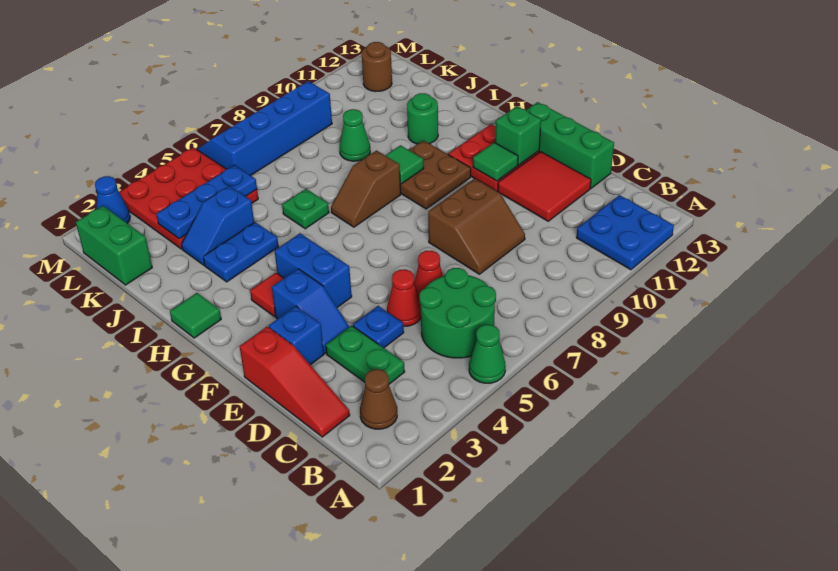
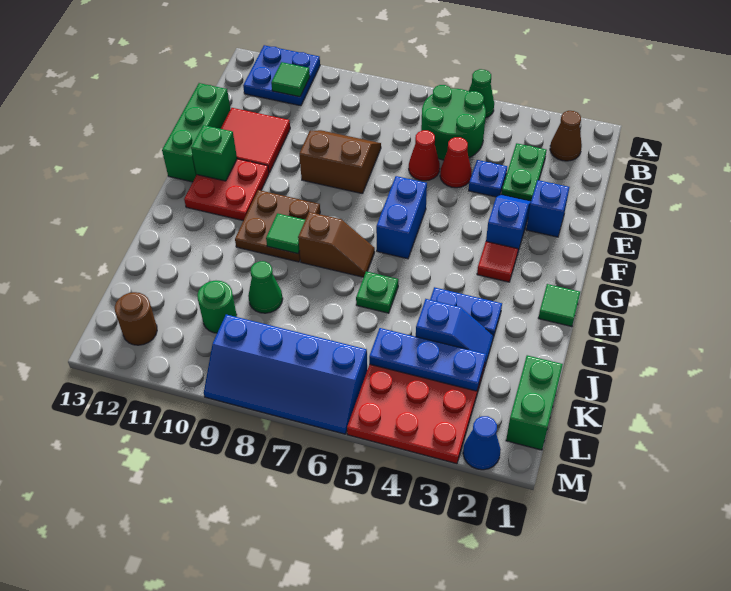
red 1x3 slope [240,326,350,437] -> none
blue 1x2 brick [275,233,352,307] -> blue 1x2 brick moved to [376,176,427,259]
green 1x1 tile [473,143,518,181] -> green 1x1 tile moved to [271,62,310,97]
green 1x1 round brick [407,93,438,144] -> green 1x1 round brick moved to [197,281,237,333]

